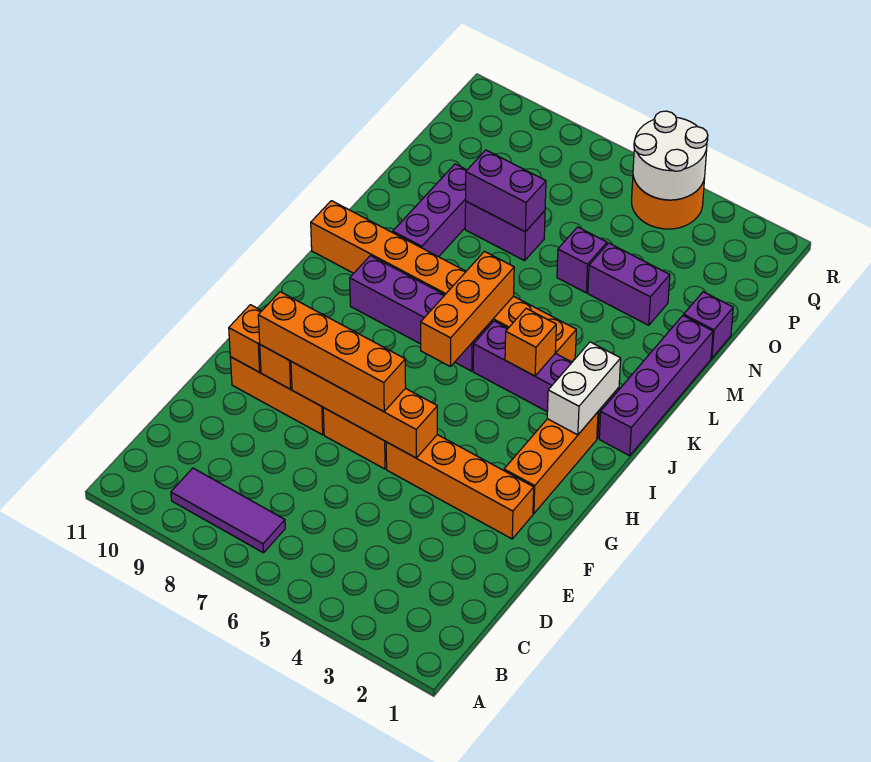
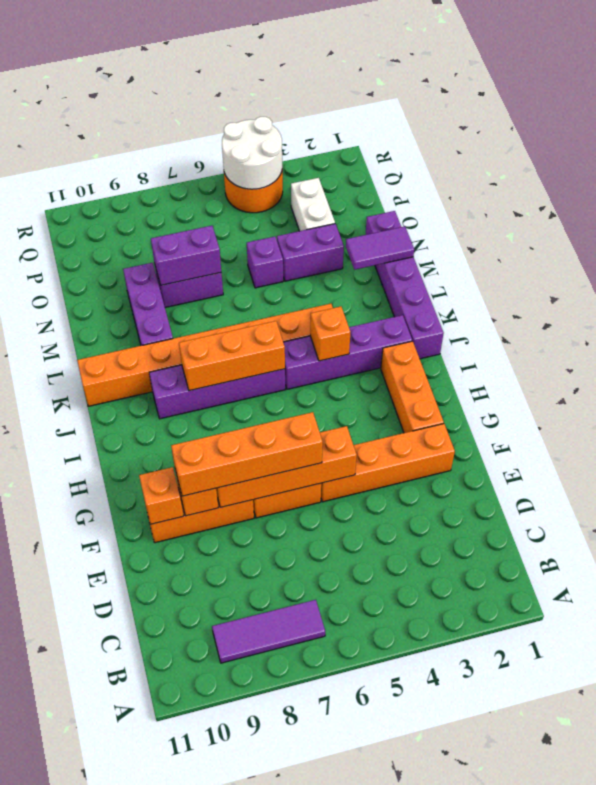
white 1x2 brick [547,342,621,435] -> white 1x2 brick moved to [291,178,335,231]
orange 1x3 brick [421,252,514,367] -> orange 1x3 brick turned to [179,321,285,391]
none -> purple 1x2 tile [346,226,414,270]

